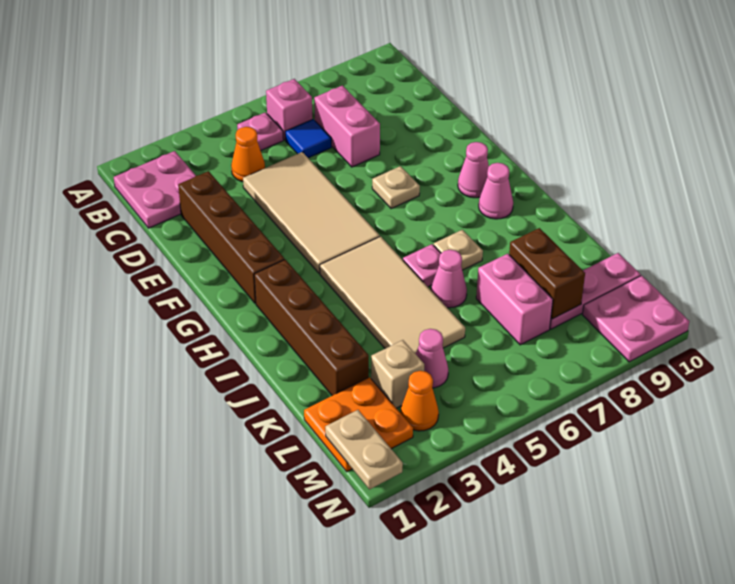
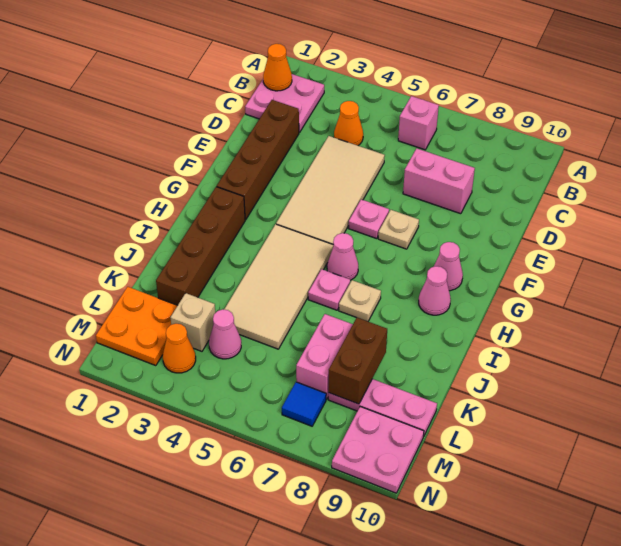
none -> orange 1x1 cone [263,44,292,91]
pink 1x1 plate [237,112,283,151] -> pink 1x1 plate moved to [349,199,389,239]
blue 1x1 tile [285,119,331,158] -> blue 1x1 tile moved to [282,382,326,426]
pink 1x2 brick [314,85,380,167] -> pink 1x2 brick turned to [403,148,475,214]
pink 1x1 cone [431,250,467,308] -> pink 1x1 cone moved to [327,233,358,280]
tan 1x2 plate [325,410,403,489] -> none

